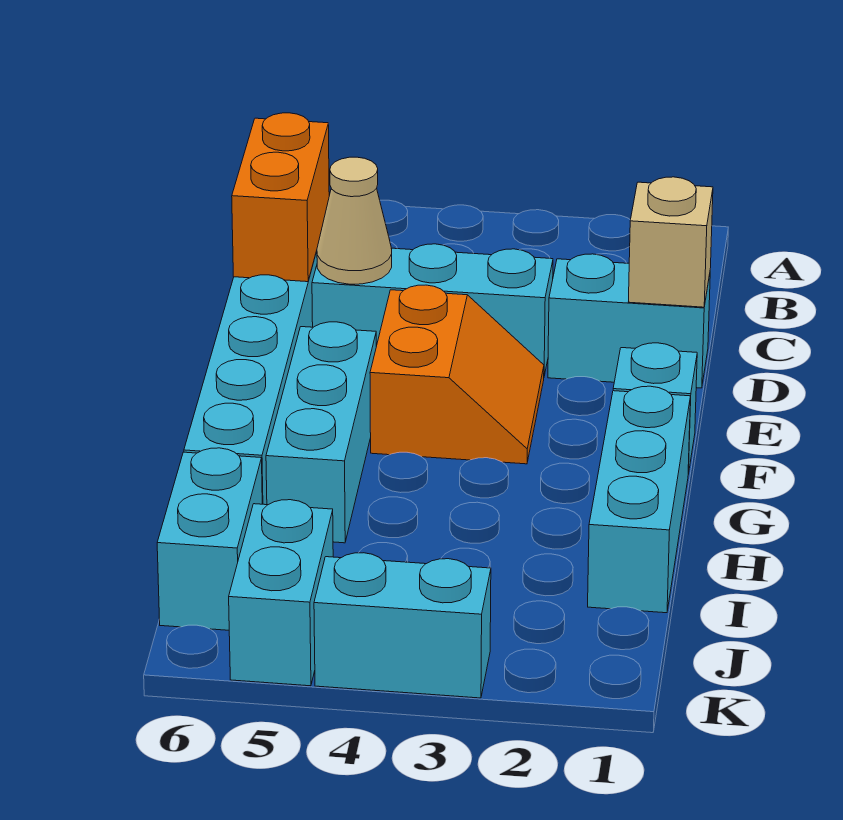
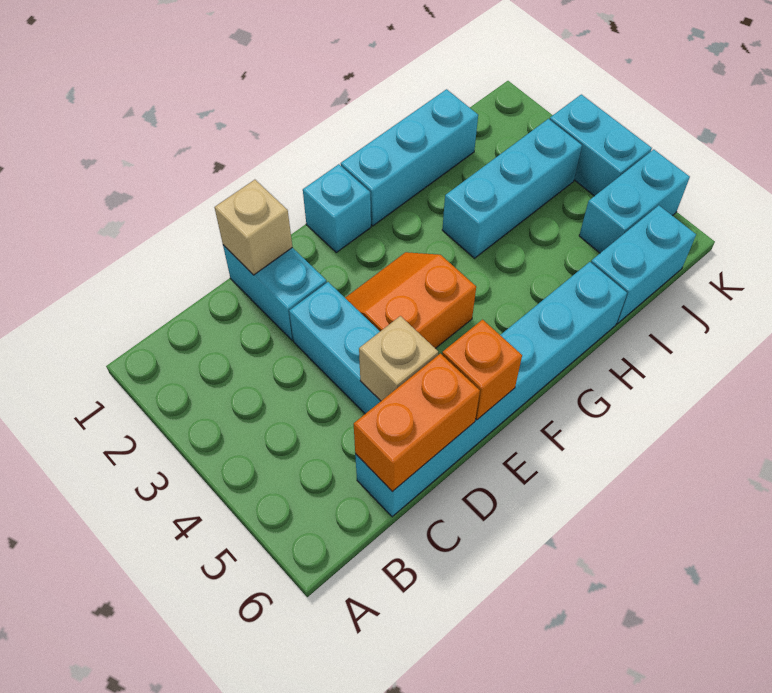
tan 1x1 cone [317,157,392,284] -> tan 1x1 brick [359,316,438,401]
none -> orange 1x1 brick [442,320,522,420]
cyan 1x3 brick [266,322,376,543] -> cyan 1x3 brick moved to [442,119,582,258]

